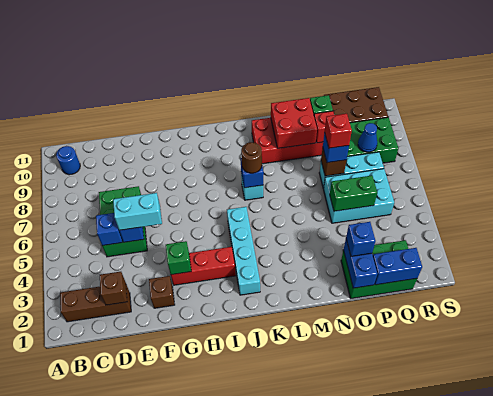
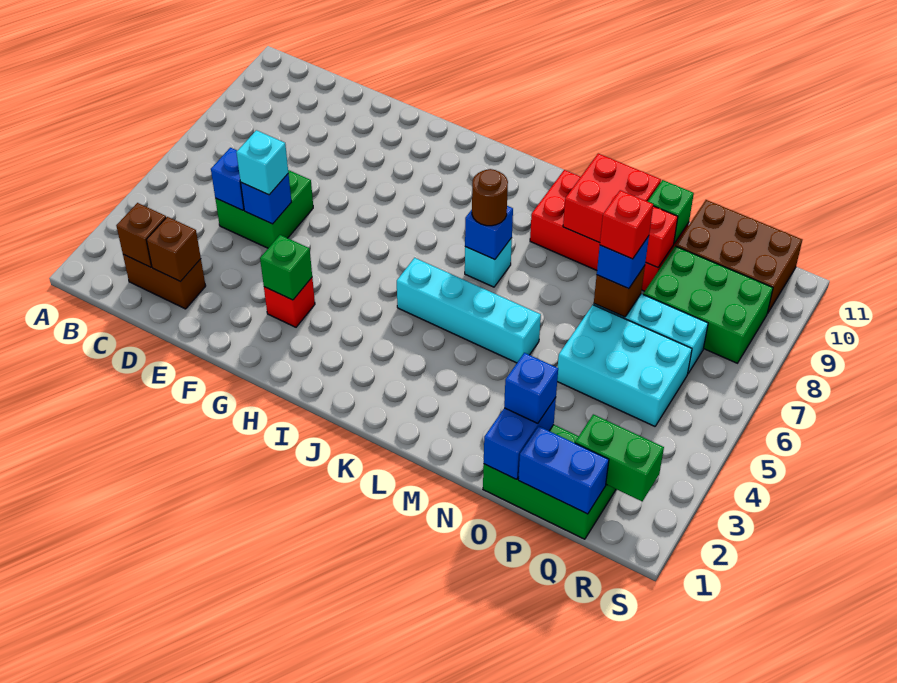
brown 1x3 brick [60,285,131,322] -> brown 1x2 brick [123,254,206,309]
blue 1x1 round brick [56,146,80,175] -> none
green 2x3 brick [99,186,147,257] -> green 2x2 brick [215,170,313,248]
cyan 1x2 brick [113,193,162,230] -> cyan 1x1 brick [236,130,288,195]
brown 1x1 brick [149,276,175,308] -> brown 1x1 brick moved to [116,203,166,267]
red 1x3 brick [171,247,236,285] -> red 1x1 brick [264,278,315,327]
cyan 1x4 brick [227,207,260,295] -> cyan 1x4 brick turned to [397,258,541,363]
green 1x2 brick [330,175,377,211] -> green 1x2 brick moved to [575,414,664,501]
blue 1x1 cone [358,123,377,152] -> none

